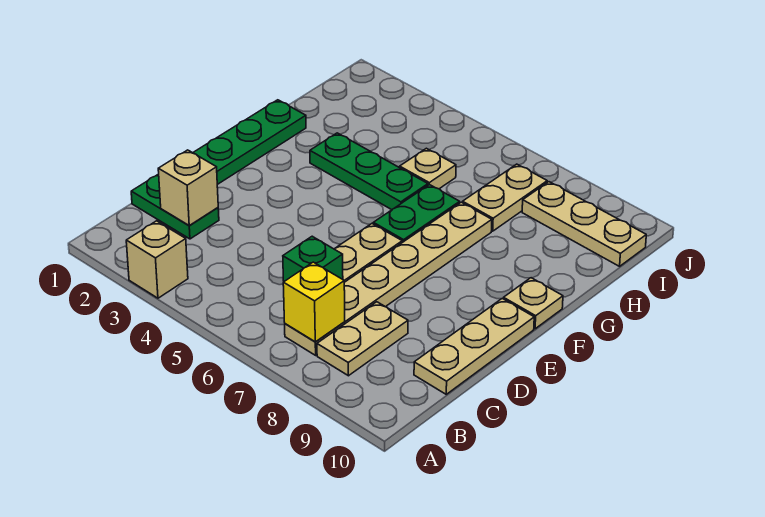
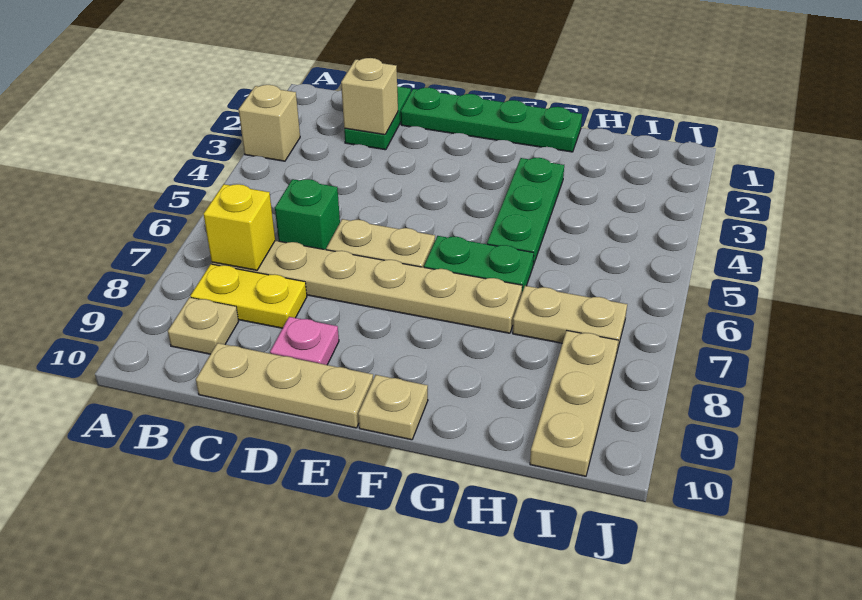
tan 1x2 plate [317,302,408,376] -> yellow 1x2 plate [190,264,307,328]
none -> pink 1x1 plate [270,317,339,365]
tan 1x1 plate [400,148,456,189] -> tan 1x1 plate moved to [168,297,239,354]

